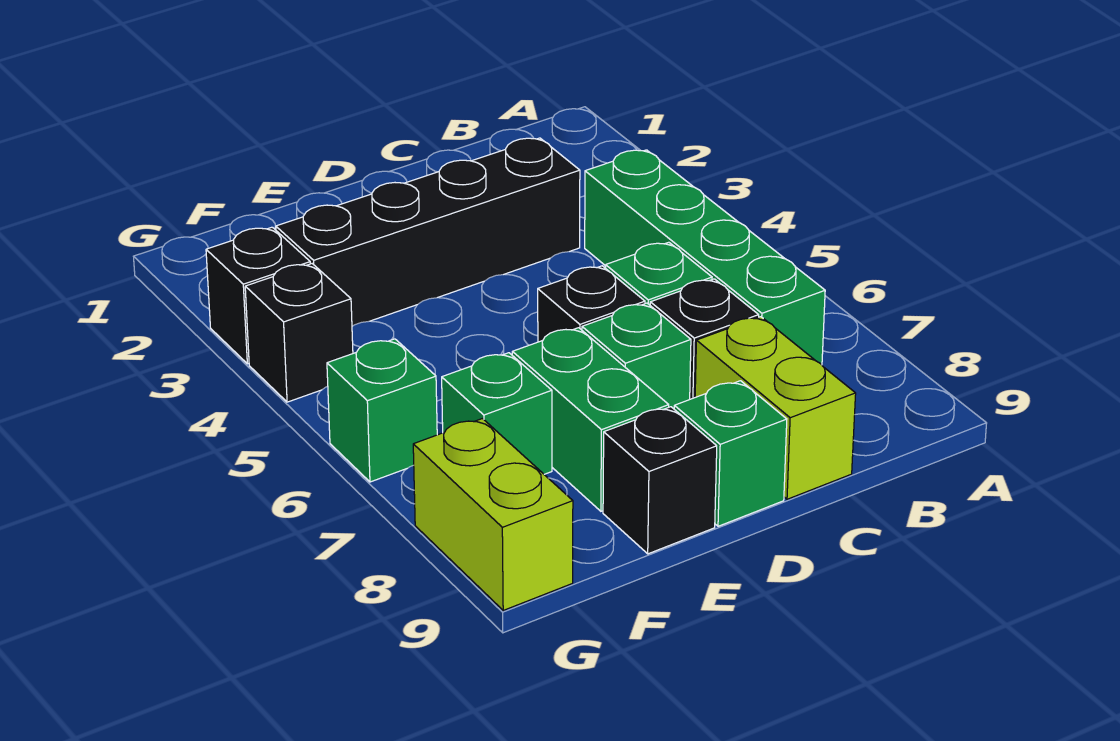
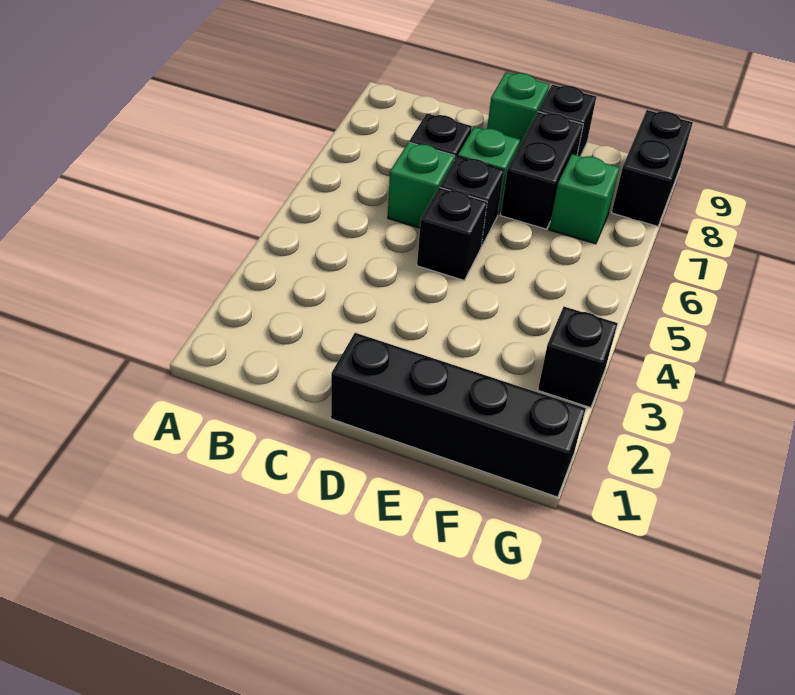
green 1x4 brick [585,150,825,365] -> none
black 1x4 brick [276,138,580,326] -> black 1x4 brick moved to [331,333,586,497]
lime 1x2 brick [695,317,856,499] -> none
green 1x2 brick [512,328,669,511] -> black 1x2 brick [501,112,583,229]
black 1x1 brick [245,264,353,402] -> black 1x1 brick moved to [417,187,487,280]
green 1x1 brick [327,339,437,482] -> none
lime 1x2 brick [413,419,573,610] -> black 1x2 brick [612,110,693,226]

